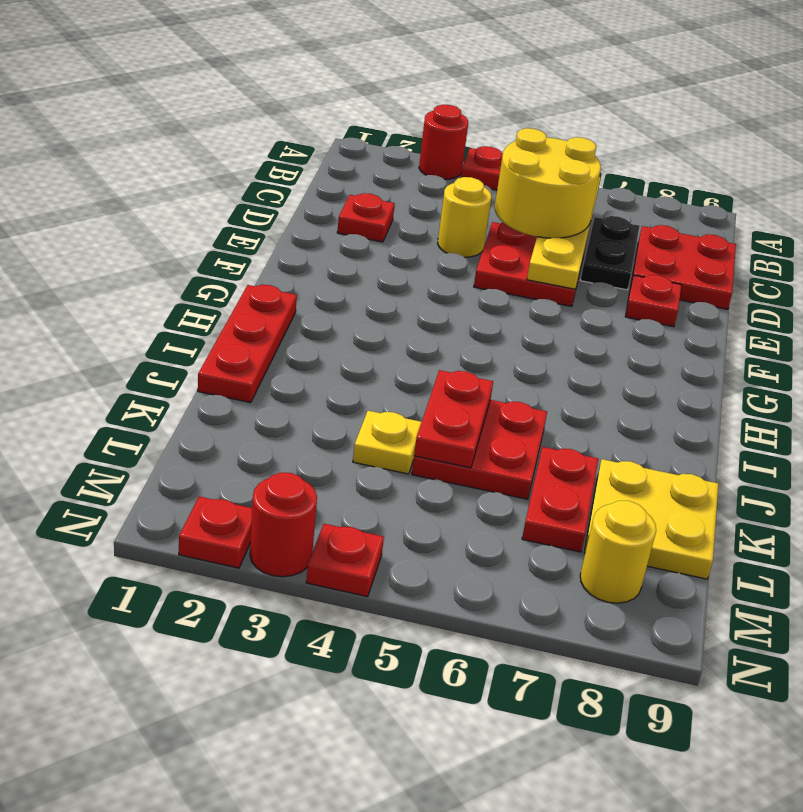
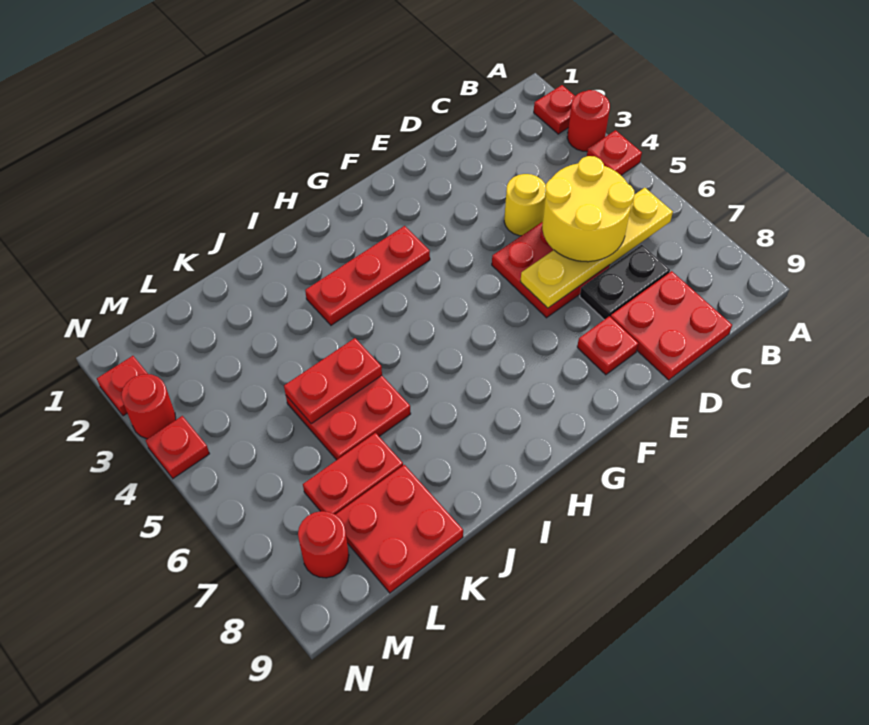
red 1x1 plate [337,193,395,242] -> red 1x1 plate moved to [534,85,575,134]
red 1x3 plate [198,285,297,403] -> red 1x3 plate moved to [305,226,430,325]
yellow 1x1 plate [353,411,422,474] -> none
yellow 2x2 plate [584,459,718,579] -> red 2x2 plate [335,465,463,593]
yellow 1x1 round brick [580,501,656,603] -> red 1x1 round brick [298,511,349,578]

